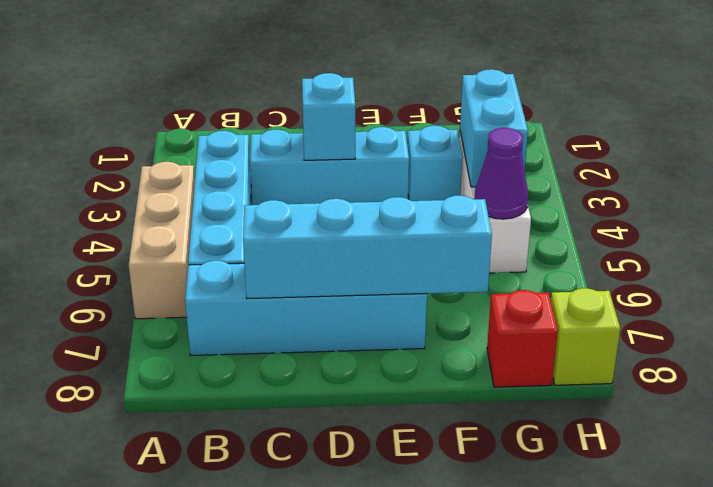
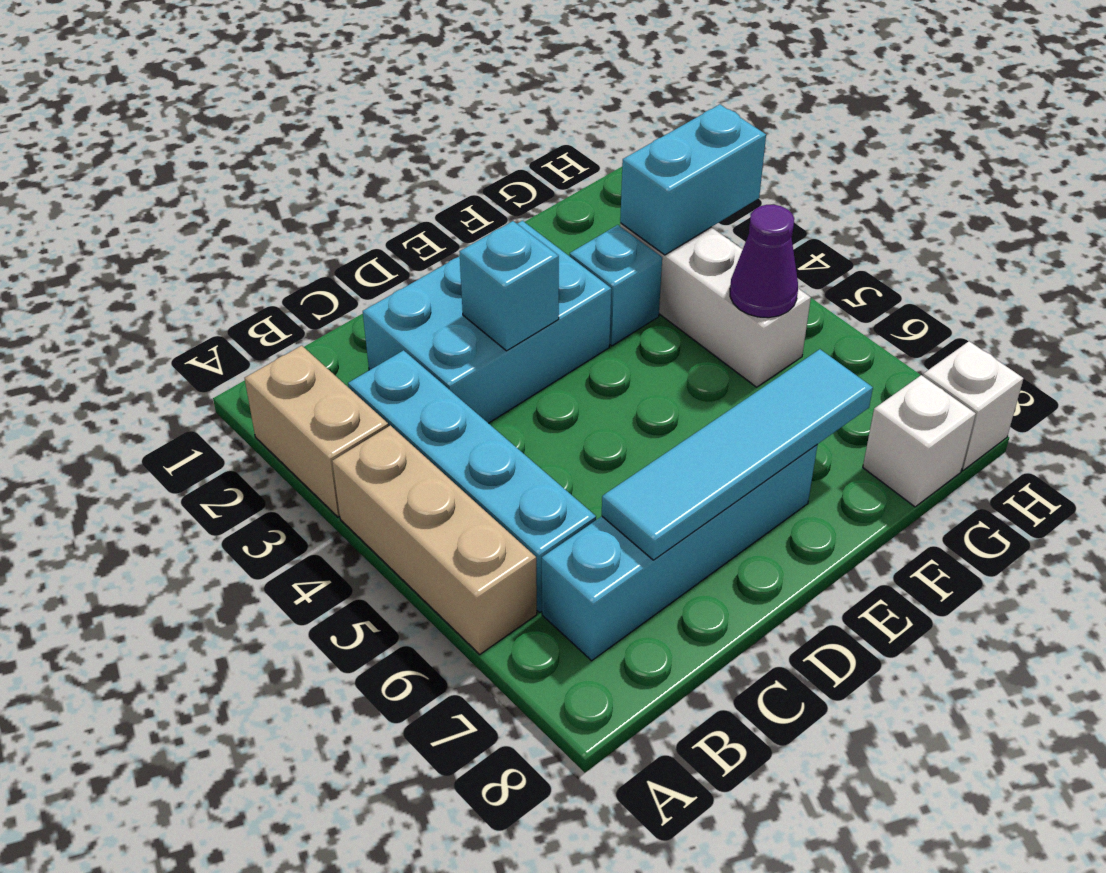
none -> tan 1x2 brick [245,346,388,517]
cyan 1x3 brick [250,127,409,205] -> cyan 2x3 brick [363,221,611,423]
cyan 1x4 brick [243,196,492,299] -> cyan 1x4 tile [602,349,873,560]
cyan 1x2 brick [460,69,528,187] -> cyan 1x2 brick turned to [620,104,766,255]
red 1x1 brick [487,290,558,387] -> white 1x1 brick [863,375,976,507]
lime 1x1 brick [551,288,620,385] -> white 1x1 brick [923,341,1023,470]

